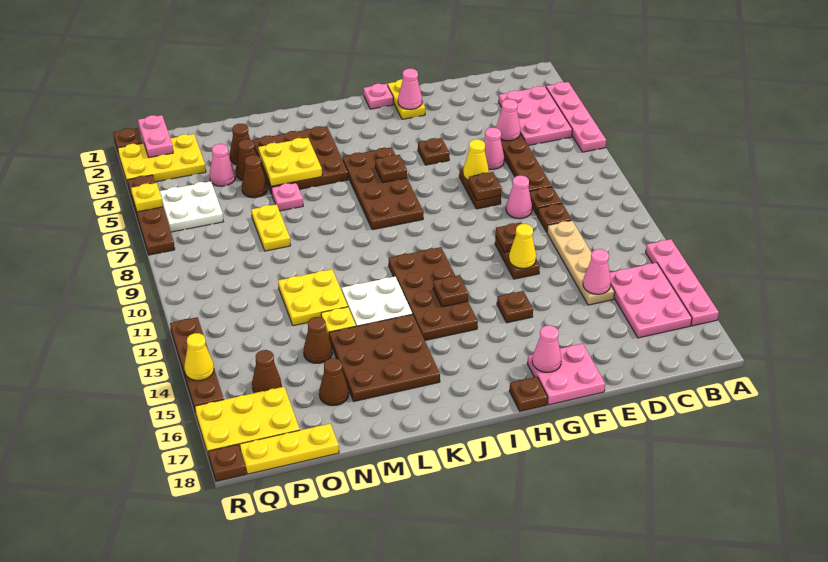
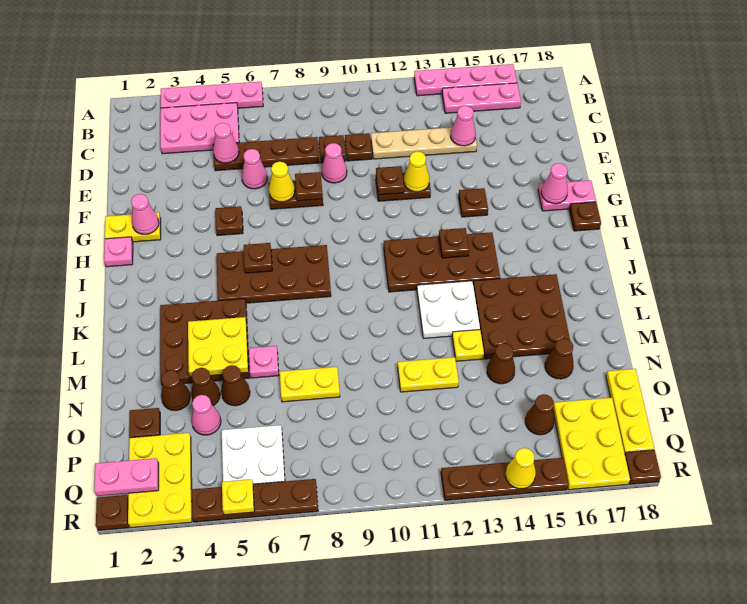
pink 2x3 plate [610,263,692,338] -> pink 1x3 plate [442,83,521,113]
pink 2x2 plate [527,344,605,405] -> pink 1x2 plate [538,180,596,211]
yellow 2x2 plate [278,269,348,326] -> yellow 1x2 plate [398,357,459,392]
none -> brown 1x1 plate [129,408,160,438]

